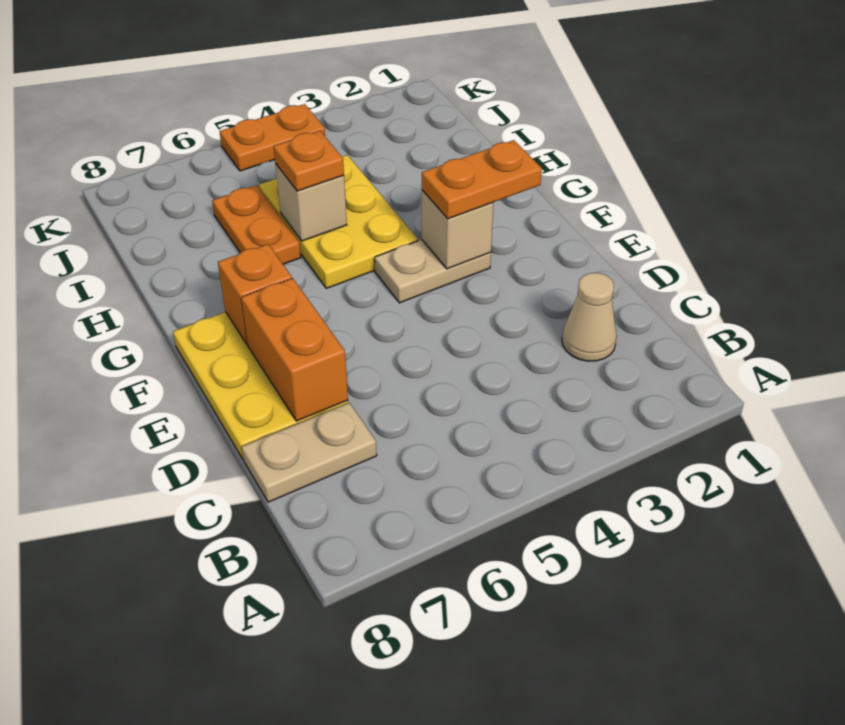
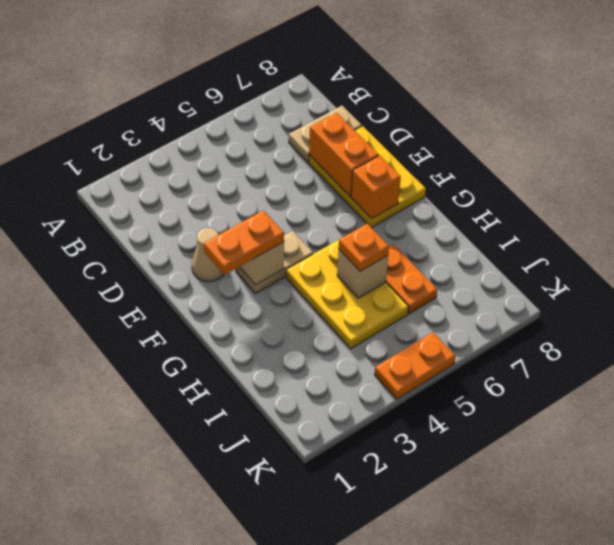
tan 1x1 cone [562,273,617,361] -> tan 1x1 cone moved to [192,228,224,282]

